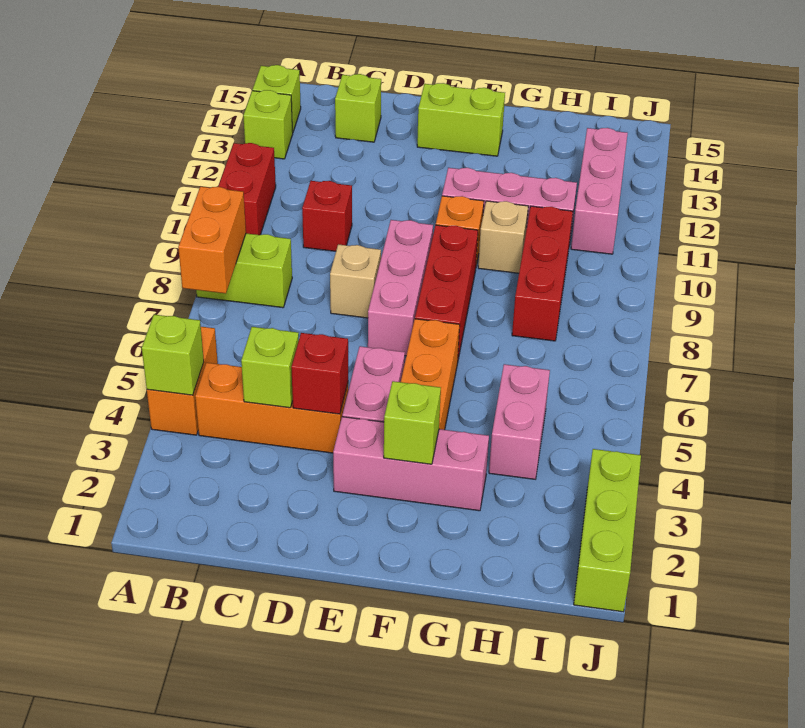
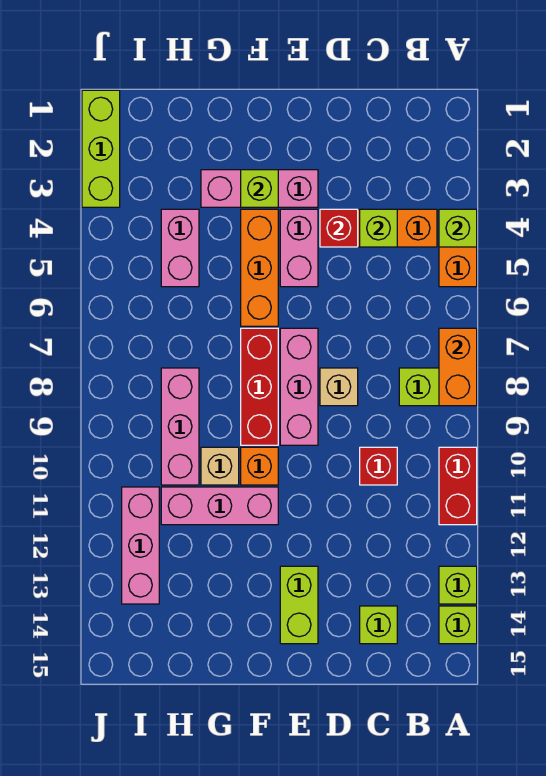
lime 1x2 brick [417,83,505,156] -> lime 1x2 brick turned to [280,566,318,644]
red 1x3 brick [512,206,573,341] -> pink 1x3 brick [161,368,199,485]

